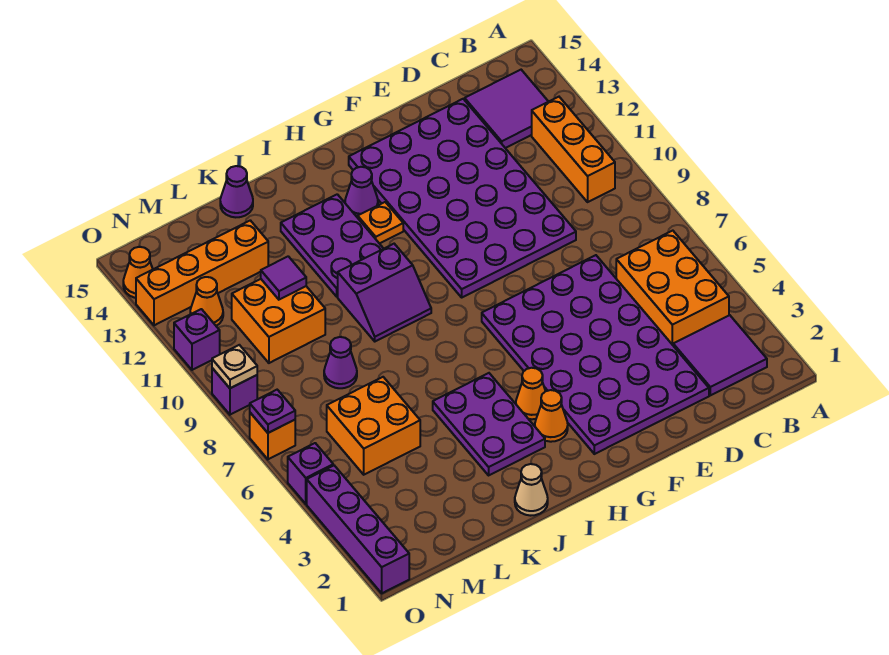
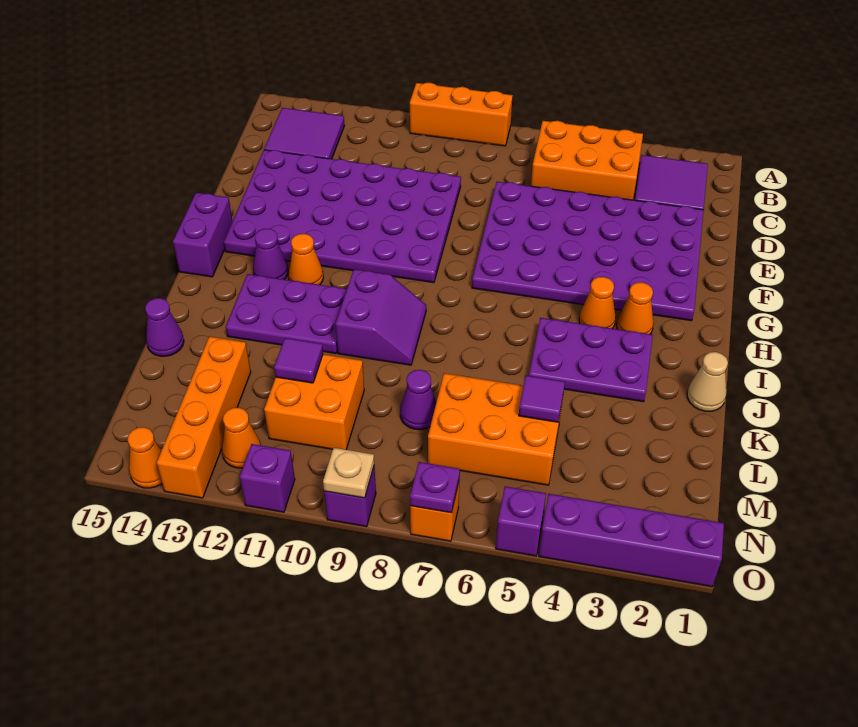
orange 1x3 brick [532,97,615,202] -> orange 1x3 brick moved to [410,83,513,146]
none -> purple 1x2 brick [173,193,232,277]
orange 1x1 plate [358,202,403,244] -> orange 1x1 cone [288,234,323,285]
orange 2x2 brick [327,377,420,475] -> orange 2x3 brick [428,373,563,485]
none -> purple 1x1 tile [519,375,565,422]

